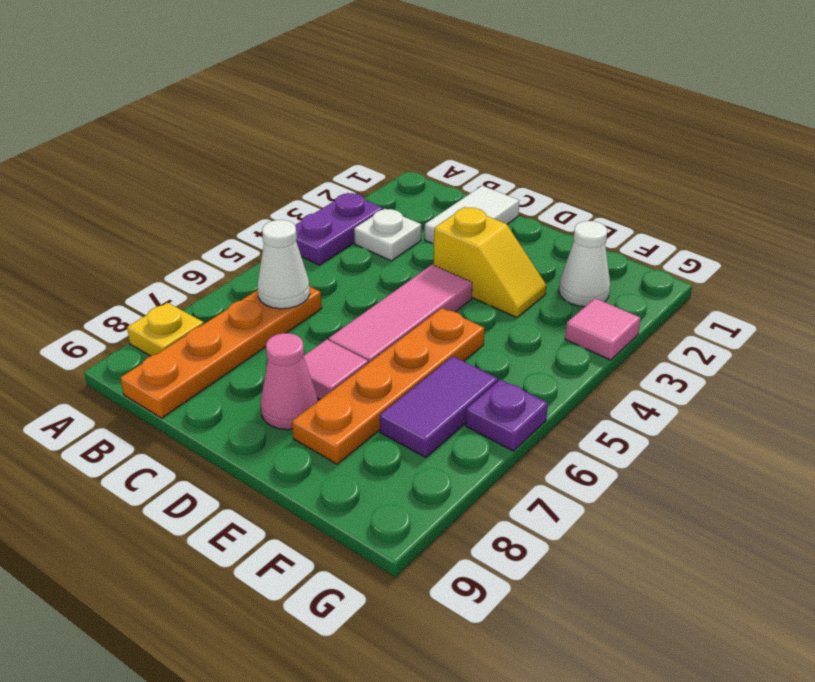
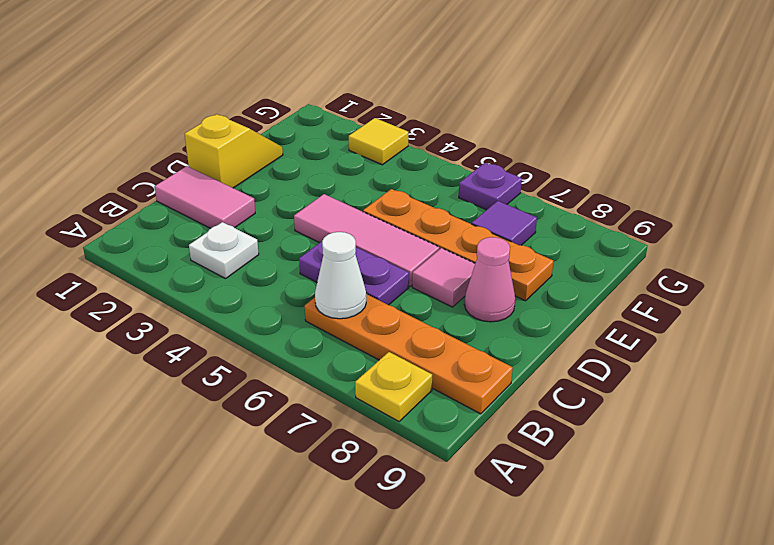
purple 1x2 plate [295,193,383,265] -> purple 1x2 plate moved to [299,241,409,305]
white 1x2 tile [425,186,520,244] -> pink 1x2 tile [155,166,255,228]
yellow 1x2 slope [434,207,546,318] -> yellow 1x2 slope moved to [185,114,283,188]
white 1x1 cone [559,221,610,307] -> none
purple 1x2 tile [380,356,498,458] -> purple 1x1 tile [472,201,537,245]
pink 1x1 tile [565,298,641,360] -> yellow 1x1 tile [349,118,408,165]

